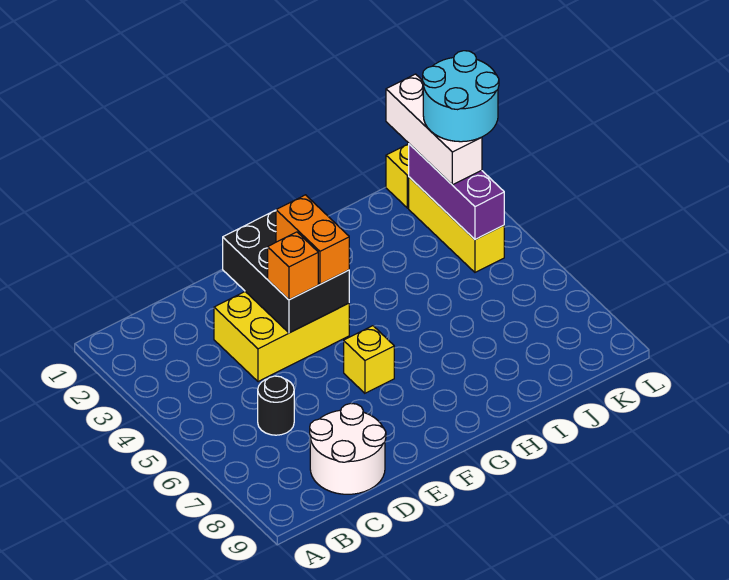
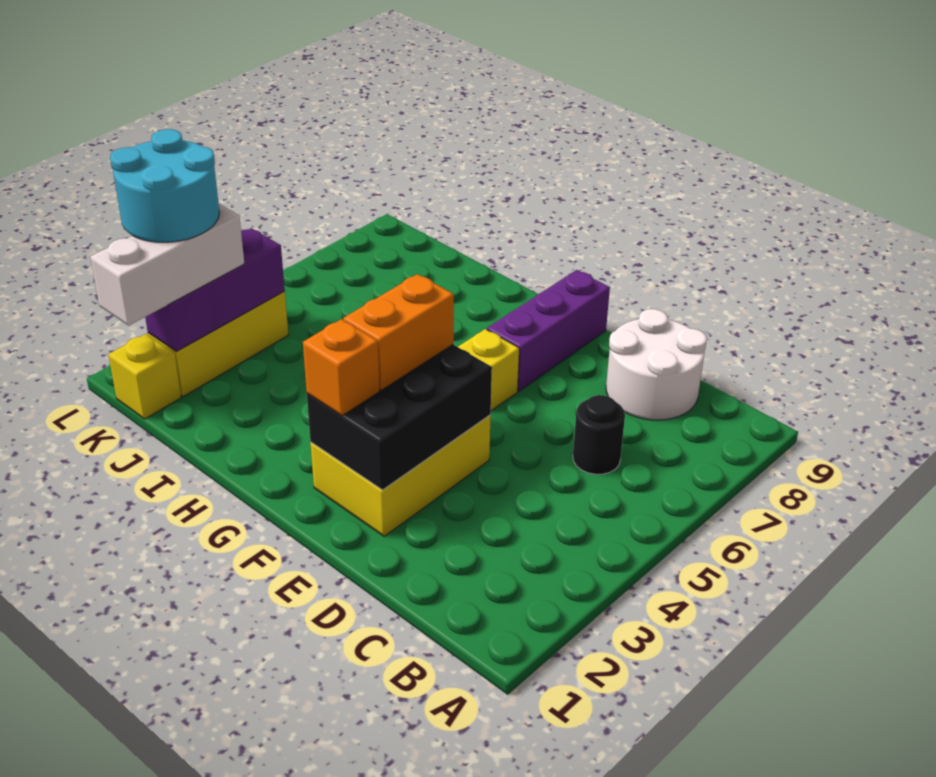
yellow 2x3 brick [214,292,349,382] -> yellow 2x3 brick turned to [310,415,491,536]
orange 1x1 brick [268,232,318,300] -> orange 1x1 brick moved to [303,319,380,416]
none -> purple 1x3 brick [487,270,610,391]

